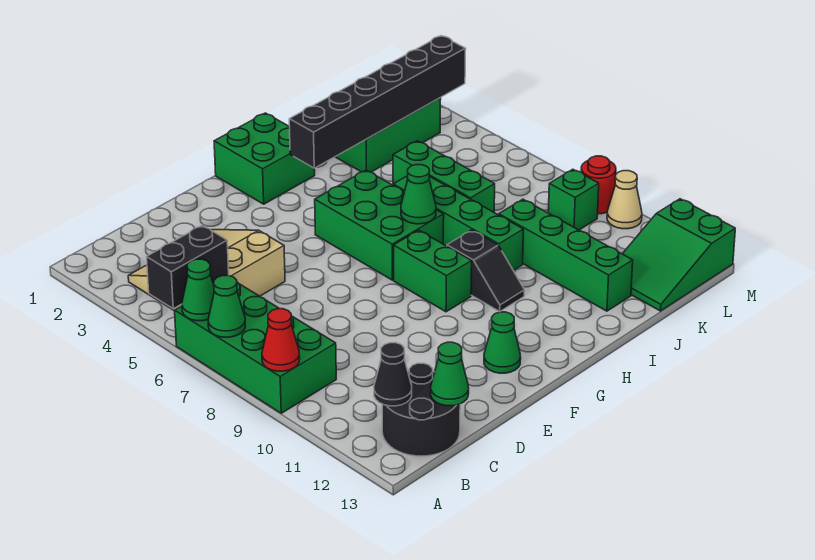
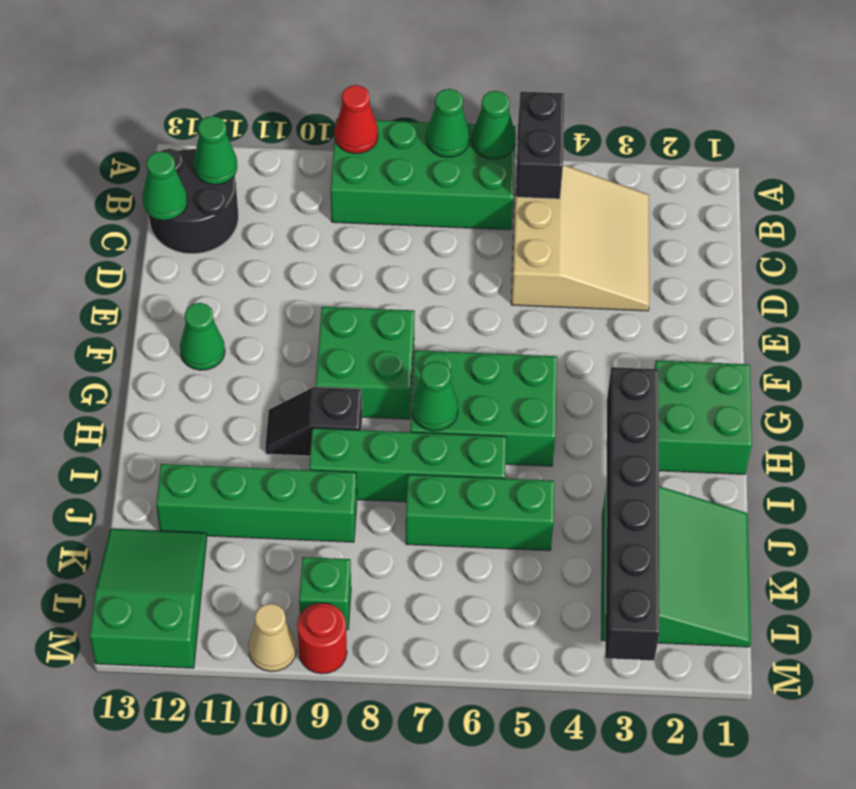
black 1x1 cone [374,343,412,406] -> green 1x1 cone [193,116,237,185]
green 1x2 brick [394,230,472,312] -> green 2x2 brick [316,307,415,419]

